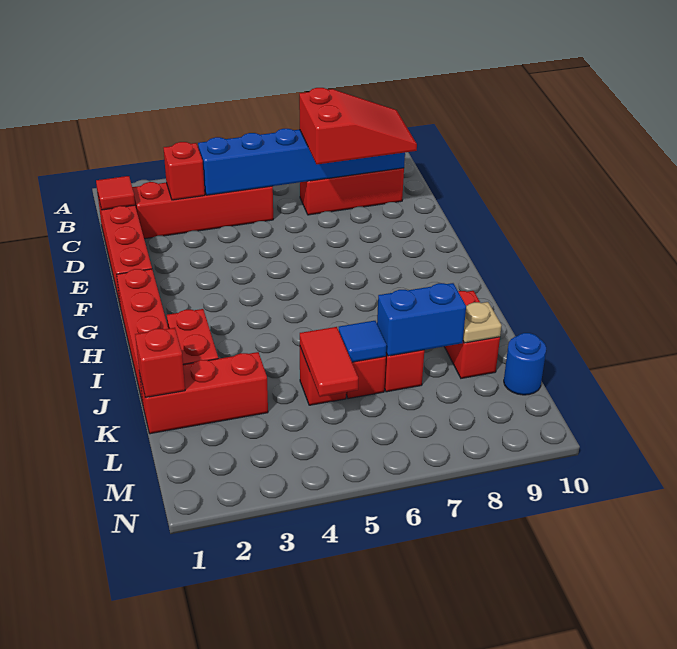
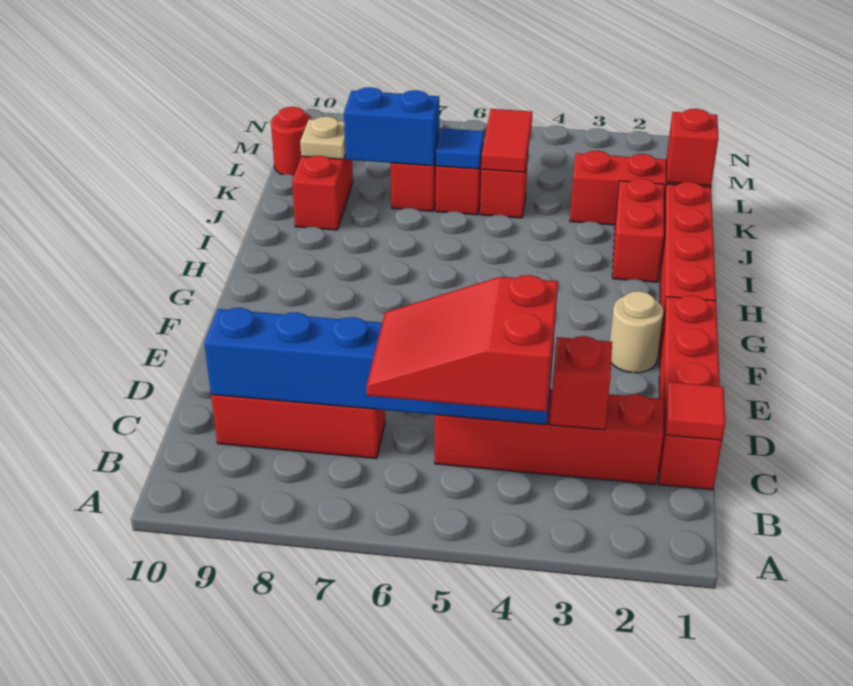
red 2x3 slope [299,88,417,164] -> red 2x3 slope moved to [367,275,558,412]
none -> tan 1x1 round brick [610,291,664,373]
blue 1x1 round brick [504,333,546,395] -> red 1x1 round brick [271,107,312,176]

